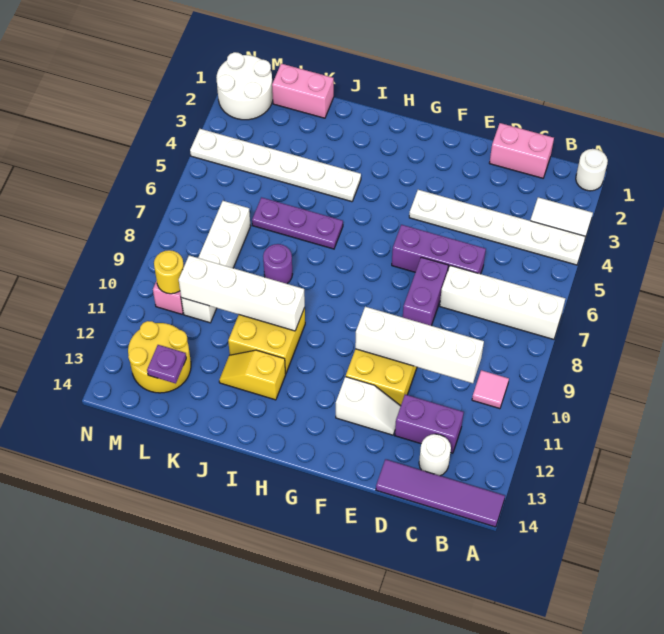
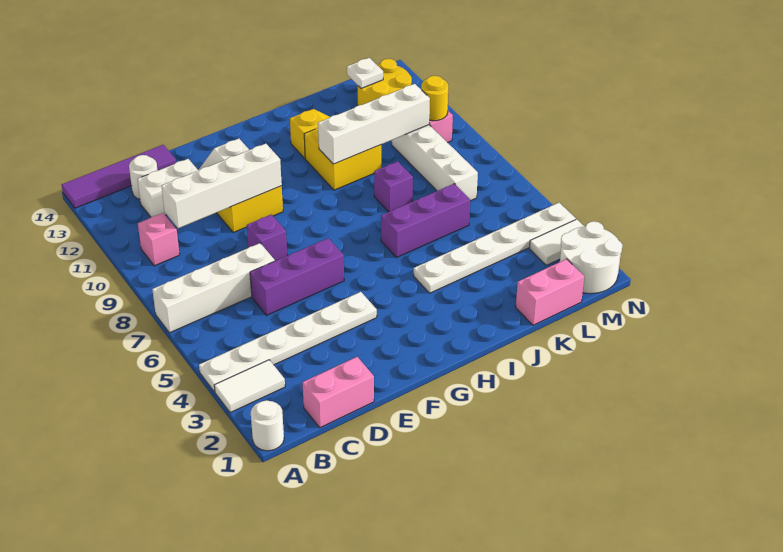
pink 1x1 tile [472,370,509,409] -> pink 1x1 brick [138,213,180,266]
purple 1x2 brick [395,395,464,453] -> white 1x2 brick [137,159,198,217]
purple 1x2 brick [403,257,448,326] -> purple 1x1 brick [247,214,287,261]
purple 1x3 plate [252,197,343,249] -> purple 1x3 brick [381,184,470,257]
purple 1x1 round brick [263,244,292,284] -> purple 1x1 brick [374,161,413,212]
purple 1x1 plate [147,345,186,384] -> white 1x1 plate [347,58,383,88]
none -> white 1x2 tile [529,219,585,265]

